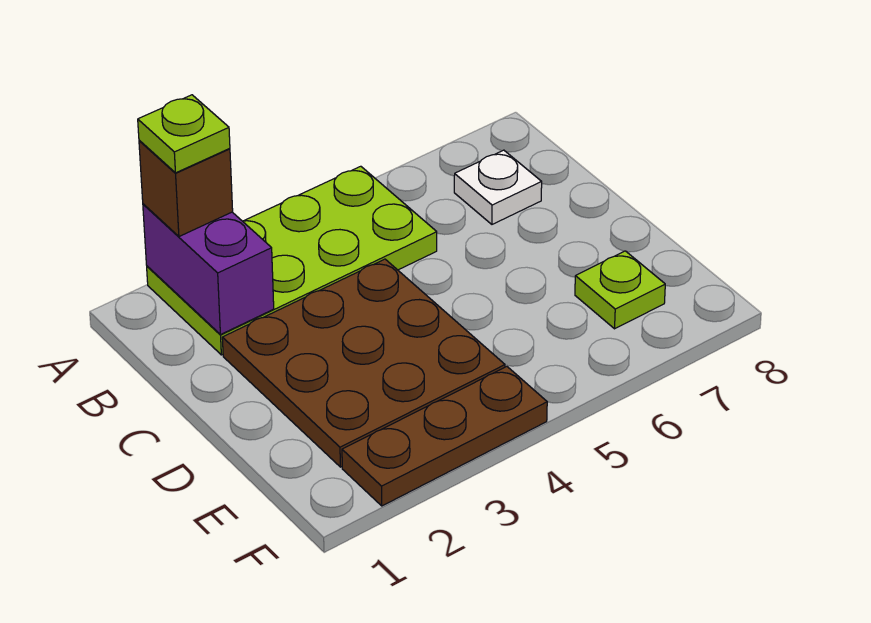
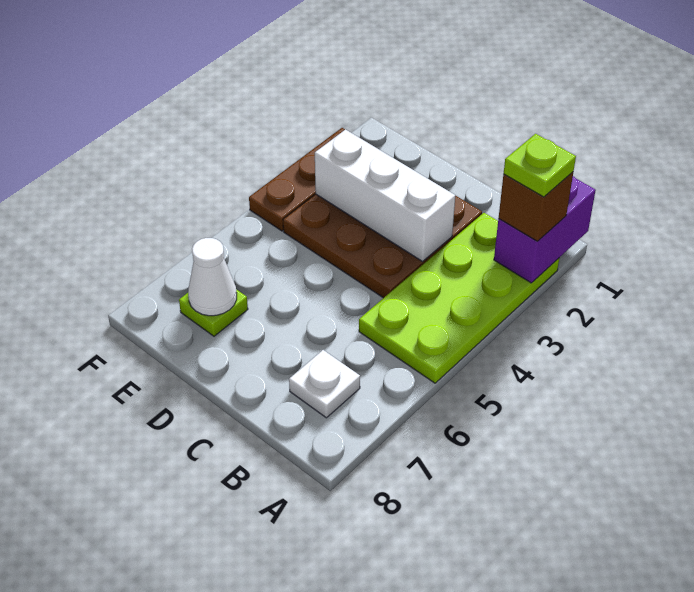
purple 1x2 brick [143,204,274,335] -> purple 1x2 brick turned to [494,176,596,283]
none -> white 1x3 brick [315,129,455,261]
none -> white 1x1 cone [188,238,237,316]

